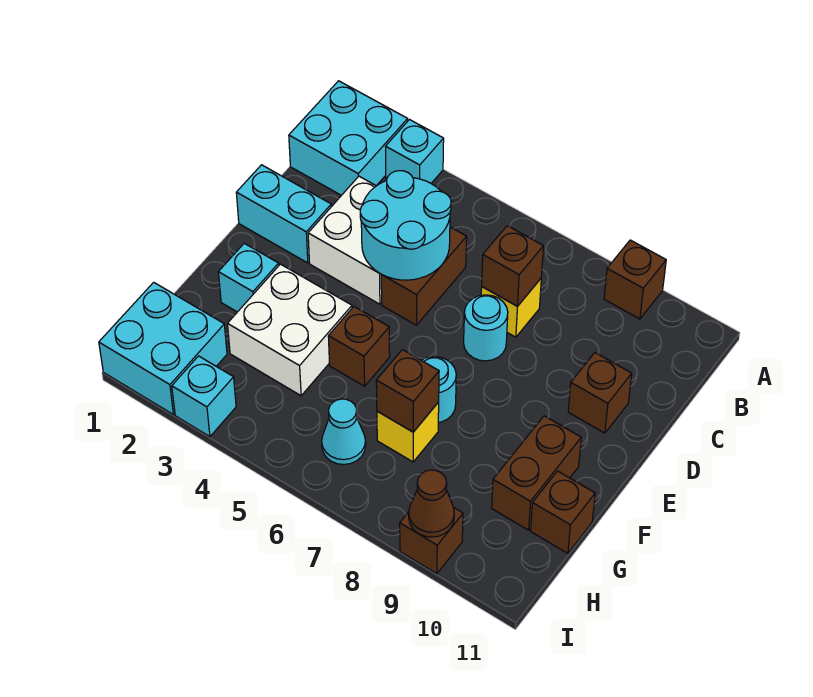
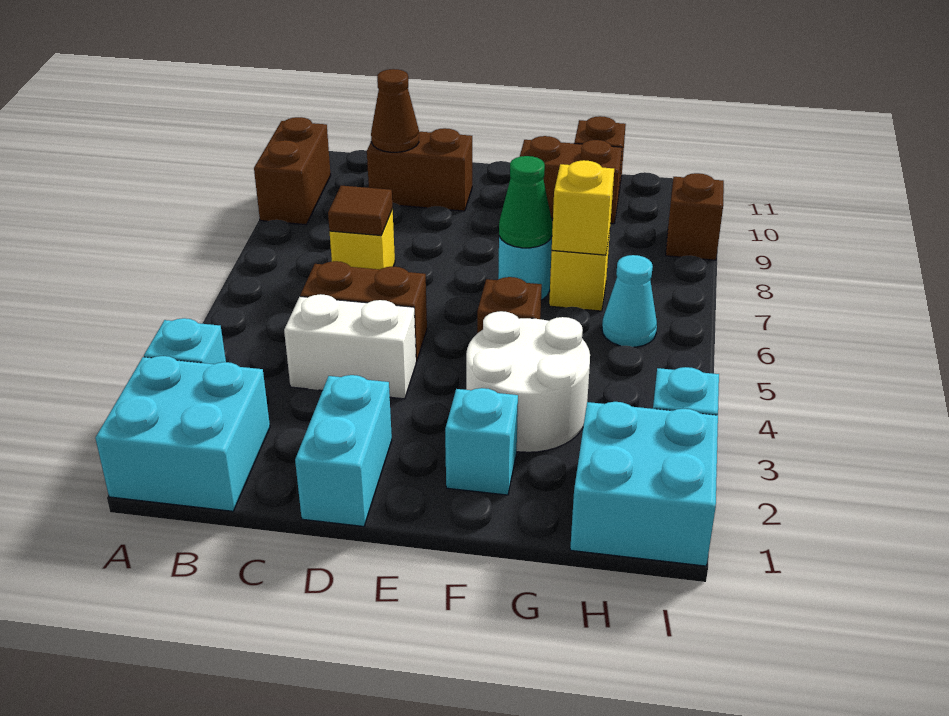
brown 1x1 brick [604,240,666,319] -> brown 1x2 brick [254,117,331,225]
white 2x2 brick [308,176,382,304] -> white 1x2 brick [284,294,416,399]
cyan 2x2 round brick [360,171,451,280] -> none
brown 1x1 brick [482,226,543,306] -> brown 1x1 tile [328,186,392,235]
cyan 1x1 round brick [464,295,508,361] -> none
brown 1x1 brick [568,353,632,433] -> brown 1x2 brick [367,128,472,211]
white 2x2 brick [228,264,352,396] -> white 2x2 round brick [466,311,590,452]
none -> green 1x1 cone [499,156,552,248]
brown 1x1 brick [376,350,439,432] -> yellow 1x1 brick [552,160,614,255]
brown 1x1 cone [409,470,454,537] -> brown 1x1 cone moved to [371,69,419,152]

